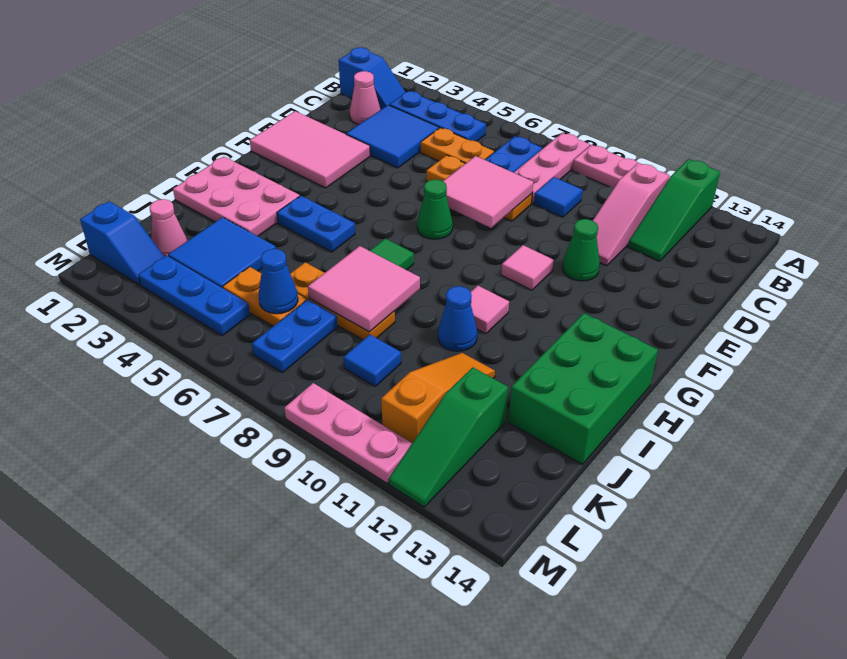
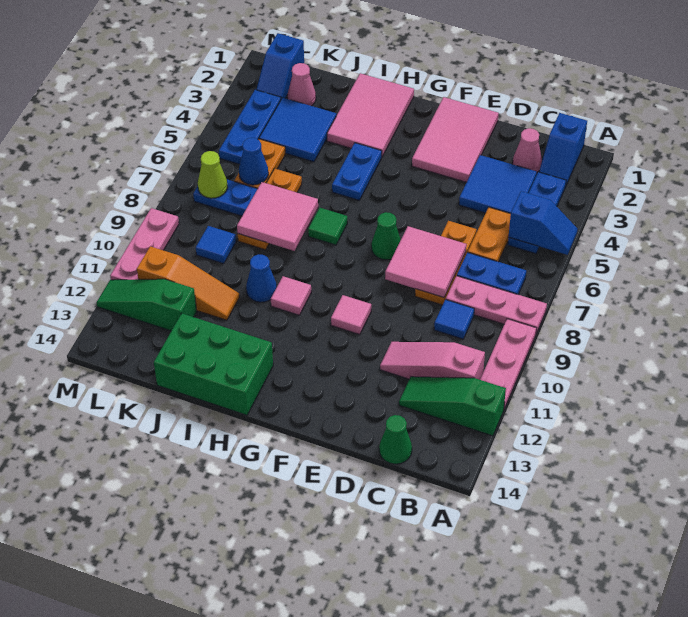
none -> blue 1x2 slope [509,191,577,255]
green 1x1 cone [562,219,600,281] -> green 1x1 cone moved to [379,415,412,464]
pink 2x3 plate [173,157,300,236] -> pink 2x3 tile [327,73,414,157]
none -> lime 1x1 cone [198,151,228,198]

